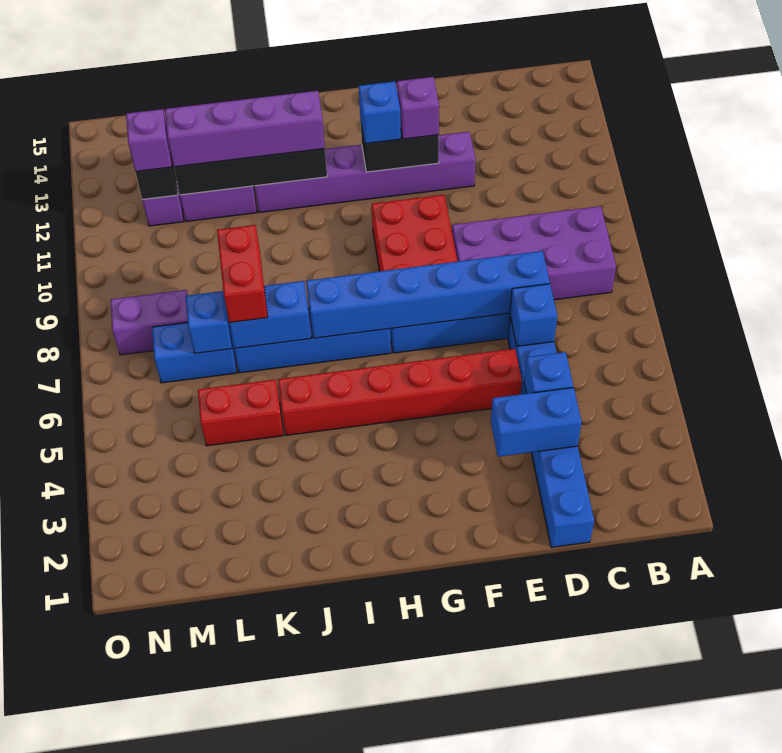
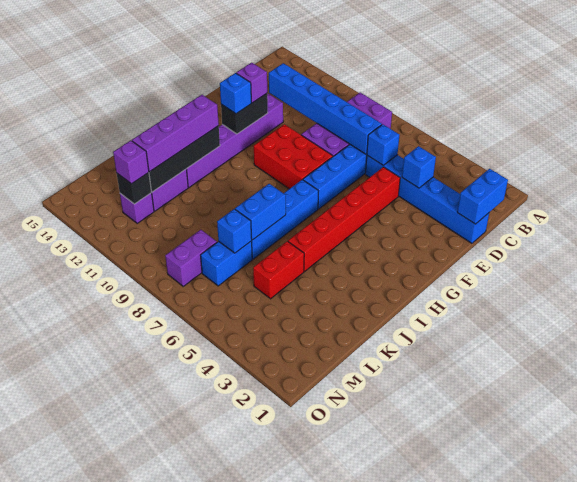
blue 1x2 brick [491,388,582,457] -> blue 1x2 brick moved to [457,169,508,224]
blue 1x6 brick [306,251,550,338] -> blue 1x6 brick turned to [269,63,382,154]
red 1x2 brick [217,225,268,323] -> none

